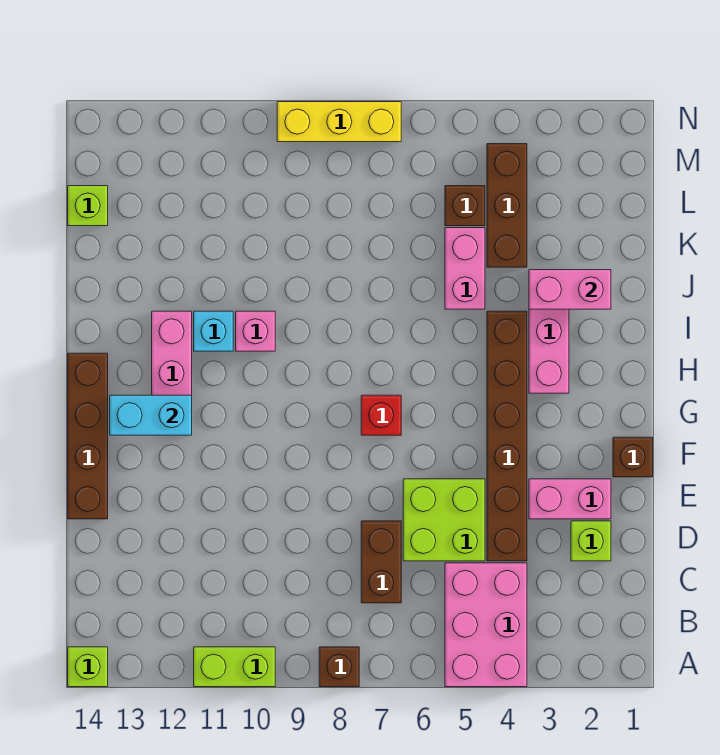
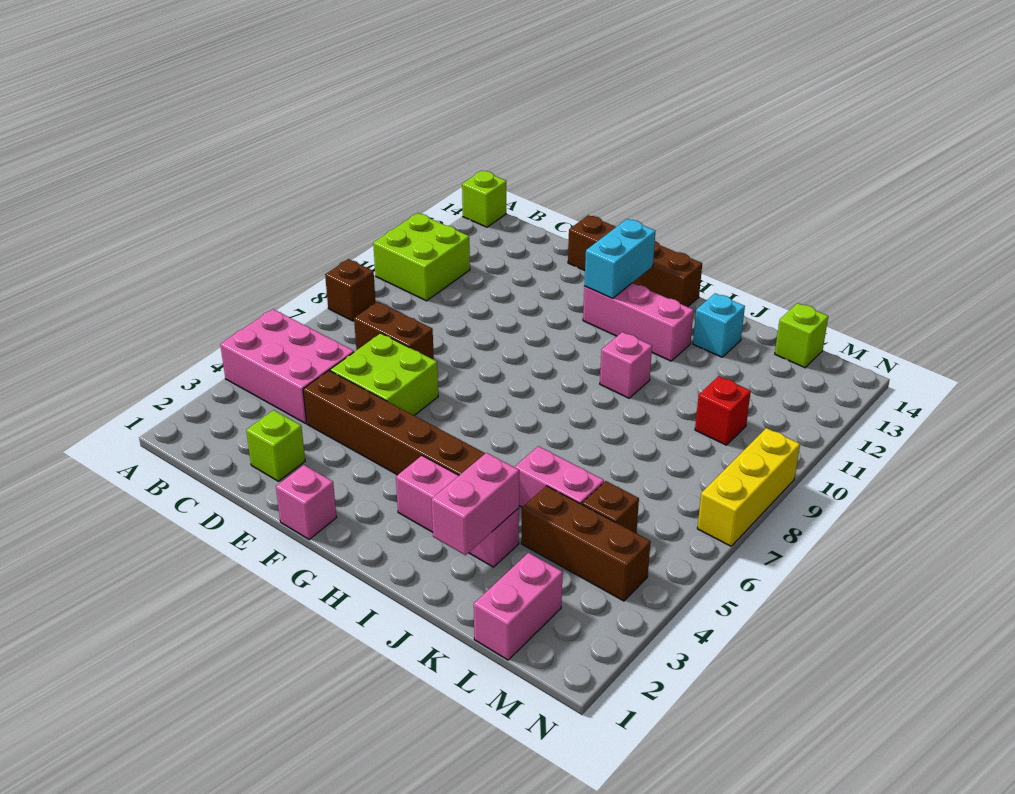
lime 1x2 brick [194,647,275,687] -> lime 2x2 brick [373,213,470,301]
pink 1x2 brick [529,479,611,519] -> pink 1x2 brick moved to [474,553,563,660]
brown 1x1 brick [613,437,653,477] -> pink 1x1 brick [276,465,337,540]
red 1x1 brick [361,395,401,435] -> red 1x1 brick moved to [695,376,751,445]
cyan 1x1 brick [194,311,233,351] -> cyan 1x1 brick moved to [693,293,745,357]

